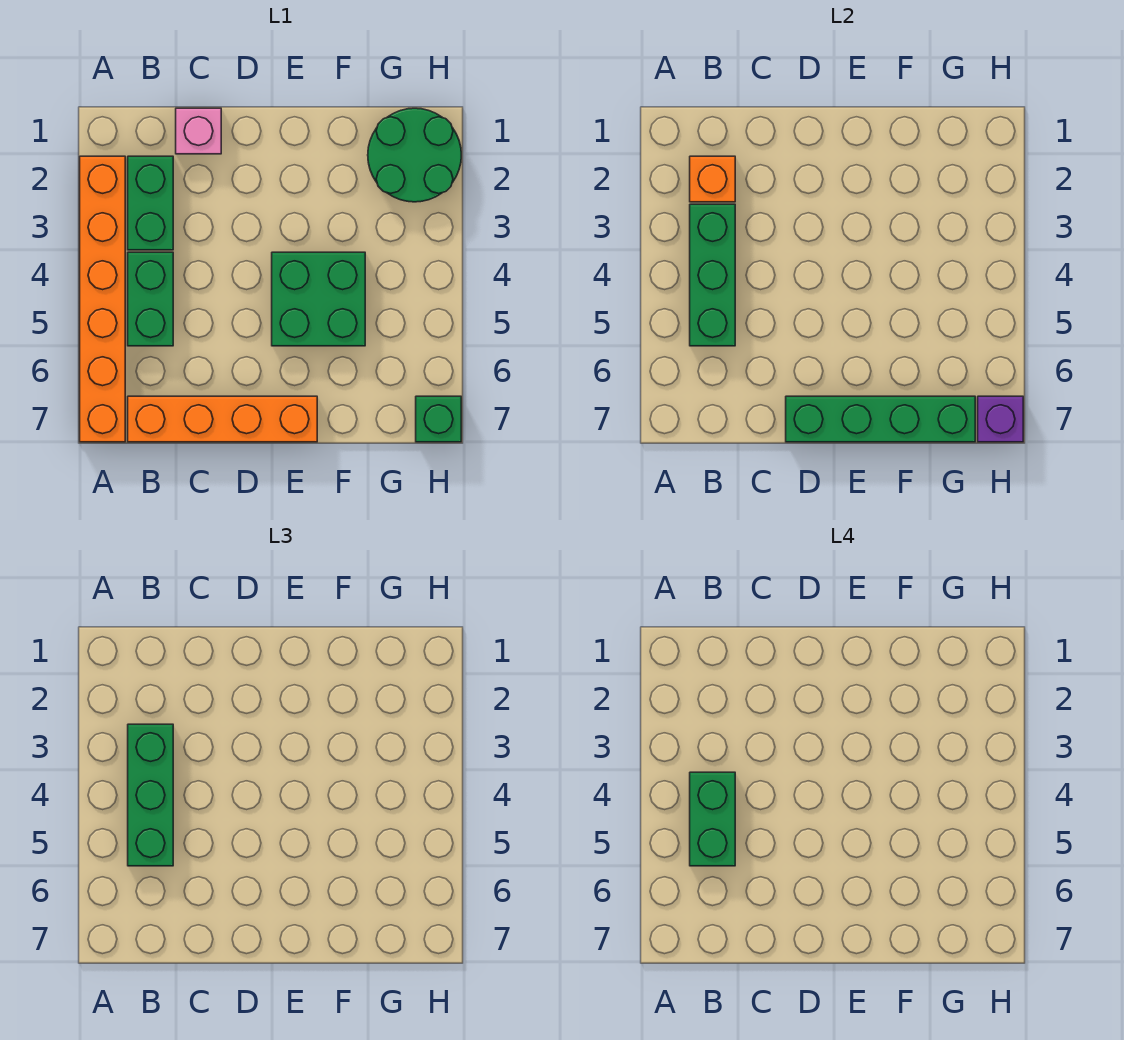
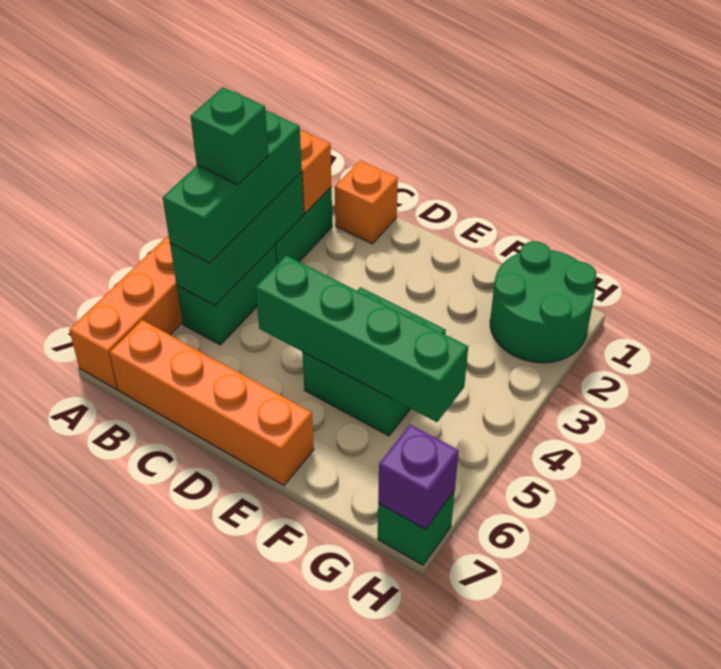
green 1x2 brick [690,772,735,866] -> green 1x1 brick [190,87,269,185]
pink 1x1 brick [176,108,221,154] -> orange 1x1 brick [335,160,398,244]
green 1x4 brick [786,396,975,442] -> green 1x4 brick moved to [255,256,468,422]

